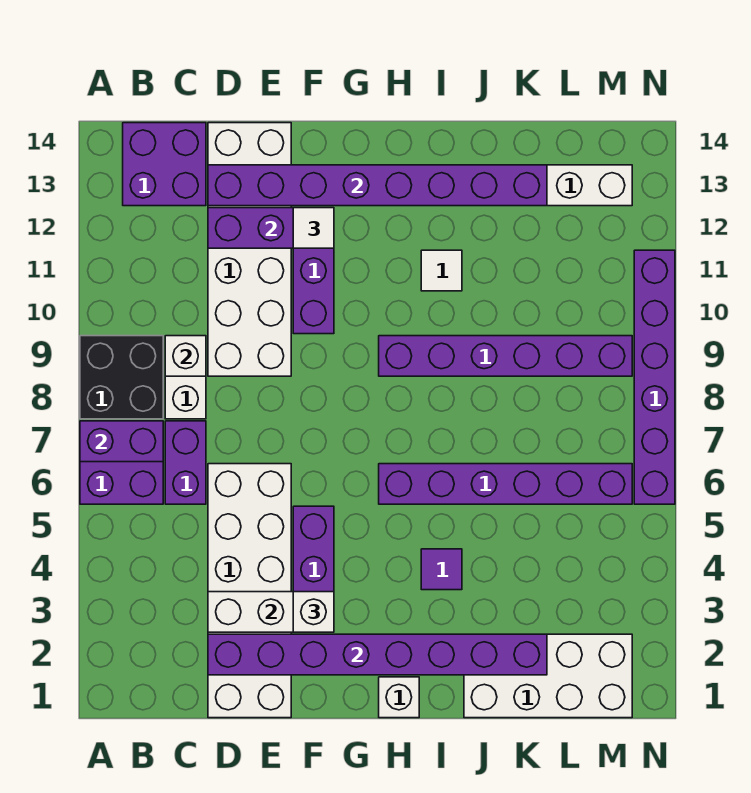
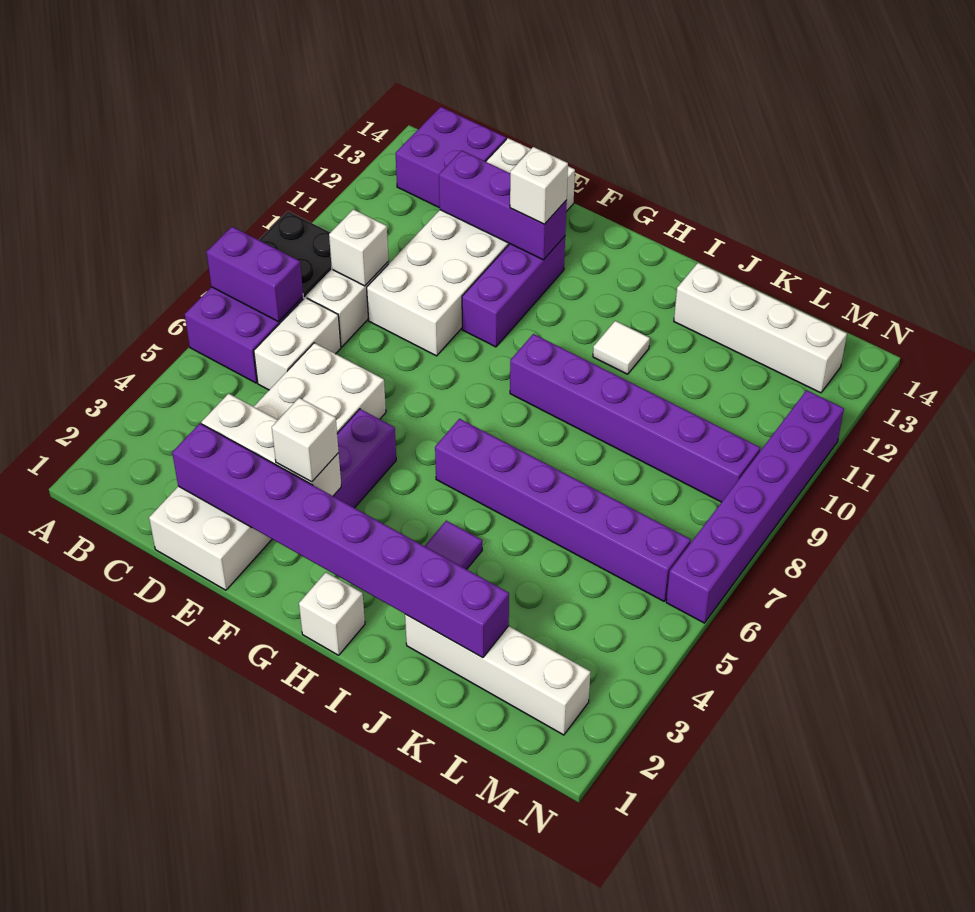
purple 1x2 brick [165,421,206,504] -> white 1x2 brick [254,298,341,390]
purple 1x8 brick [208,165,547,206] -> none
white 1x1 tile [293,208,334,248] -> white 1x1 brick [510,147,568,224]
white 2x4 brick [464,634,632,718] -> white 1x4 brick [405,614,591,735]

